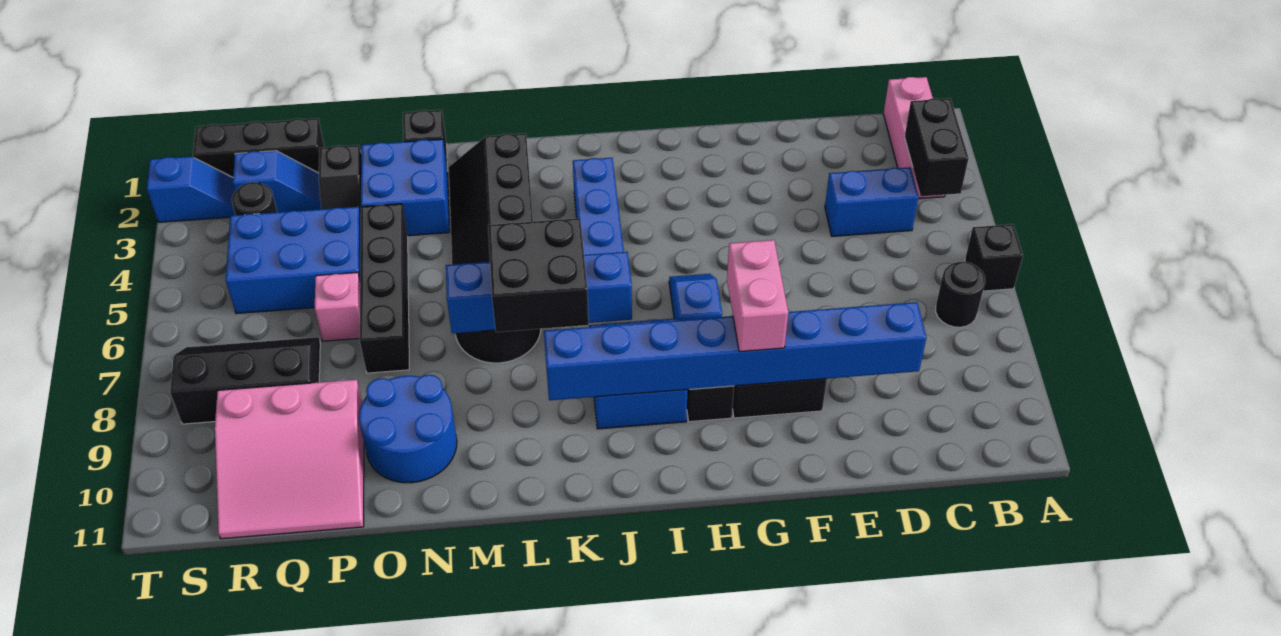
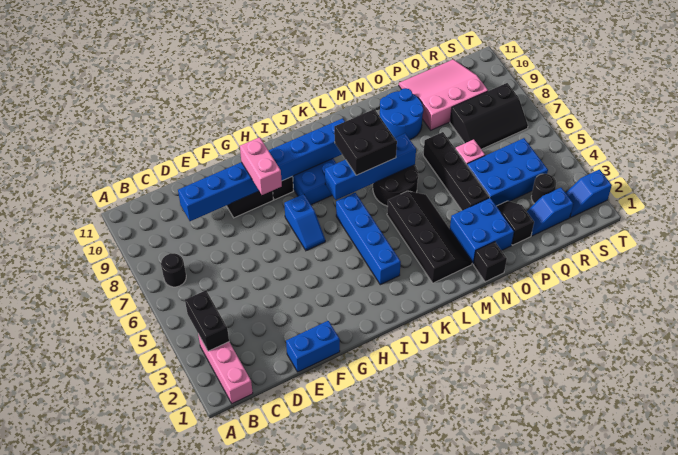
black 1x1 brick [965,224,1023,291] -> none
blue 1x2 brick [825,167,919,236] -> blue 1x2 brick moved to [286,321,340,372]
black 1x3 brick [193,118,324,177] -> none

